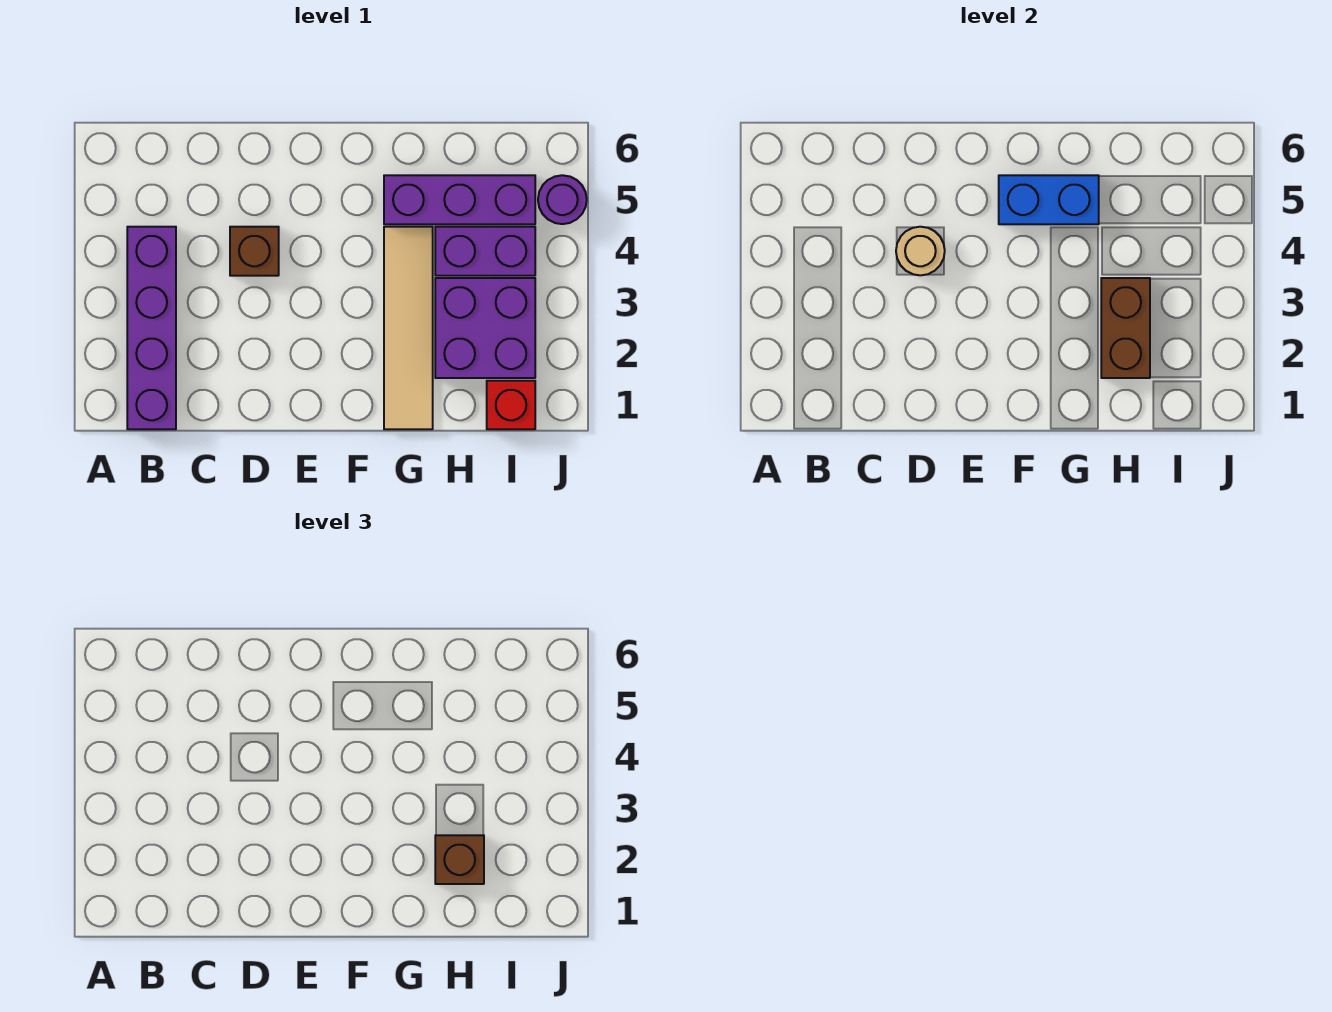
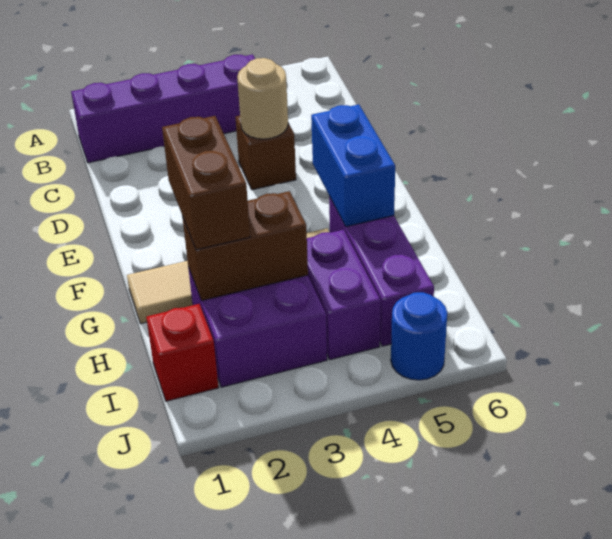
brown 1x1 brick [435,835,484,884] -> brown 1x2 brick [162,116,250,250]
purple 1x1 round brick [538,175,587,224] -> blue 1x1 round brick [391,292,447,380]

